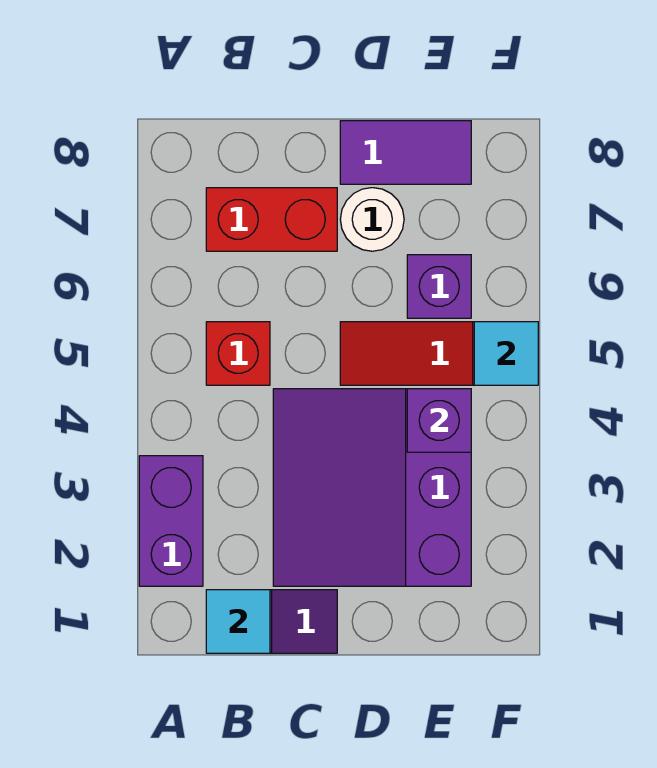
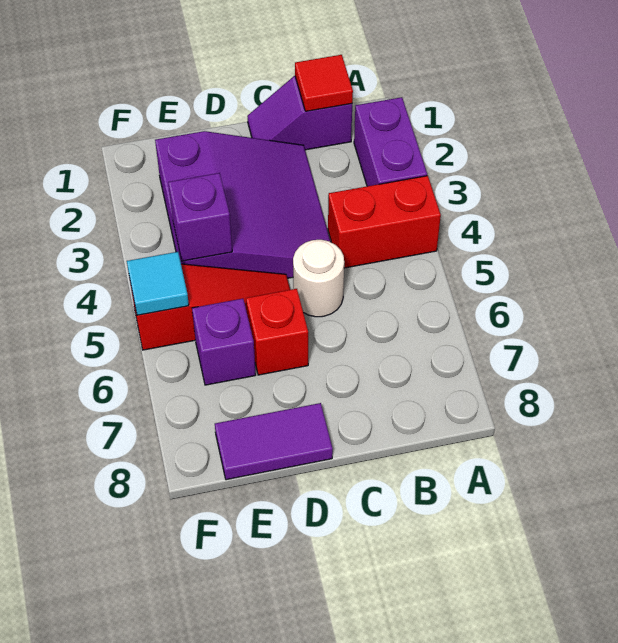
cyan 1x1 tile [206,590,270,653] -> red 1x1 tile [295,55,353,111]
red 1x1 brick [206,322,270,385] -> red 1x1 brick moved to [246,289,308,375]
red 1x2 brick [206,188,337,251] -> red 1x2 brick moved to [328,176,441,268]
white 1x1 round brick [340,188,404,251] -> white 1x1 round brick moved to [293,240,344,317]

